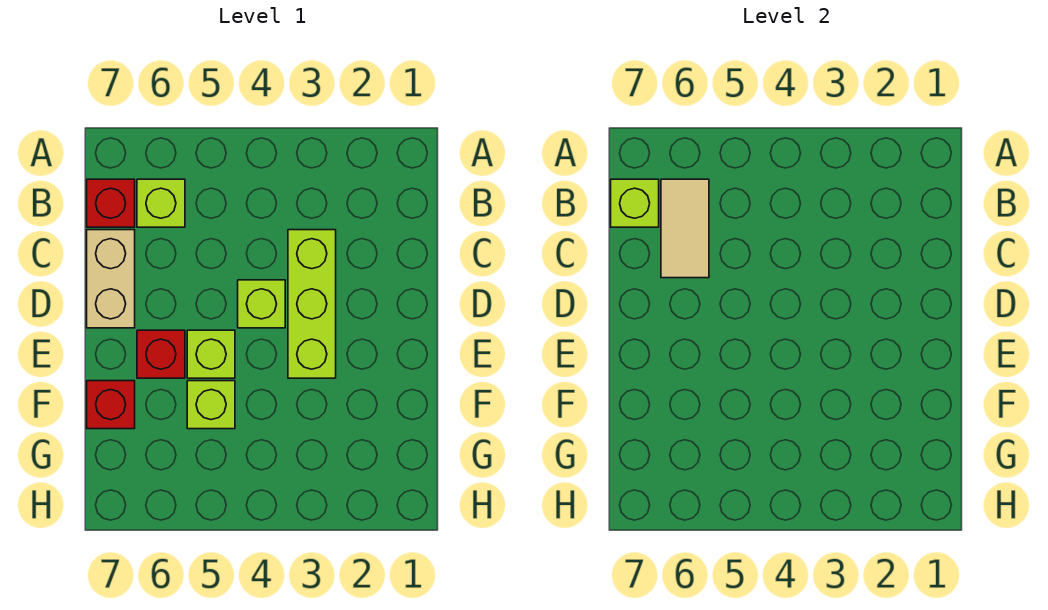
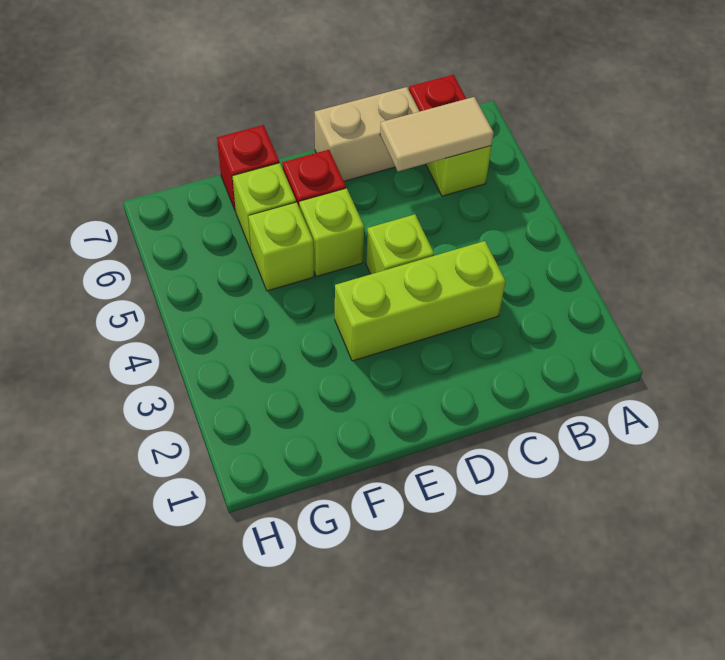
lime 1x1 brick [611,179,659,227] -> lime 1x1 brick moved to [232,163,296,250]

